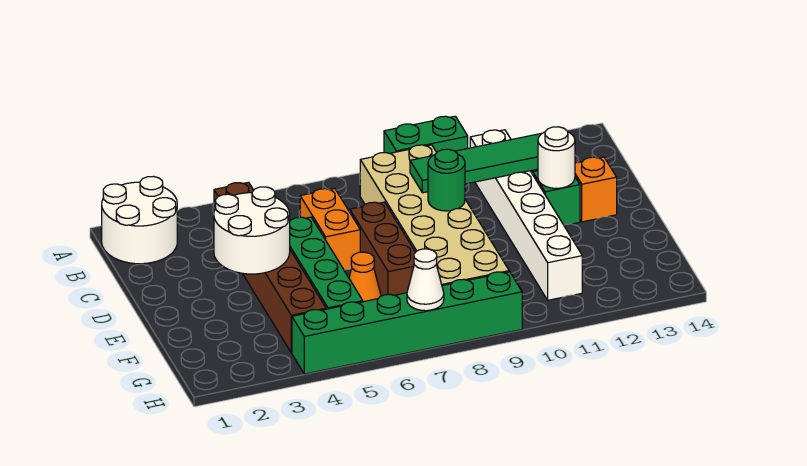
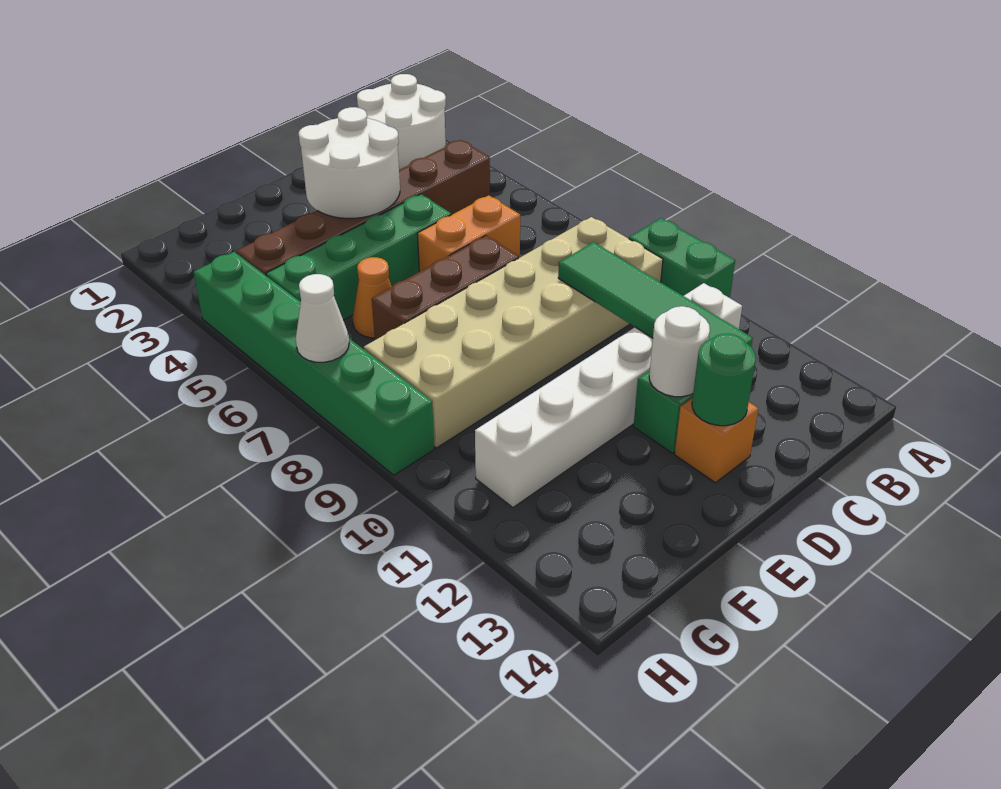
green 1x1 round brick [428,149,465,211] -> green 1x1 round brick moved to [692,334,756,426]

